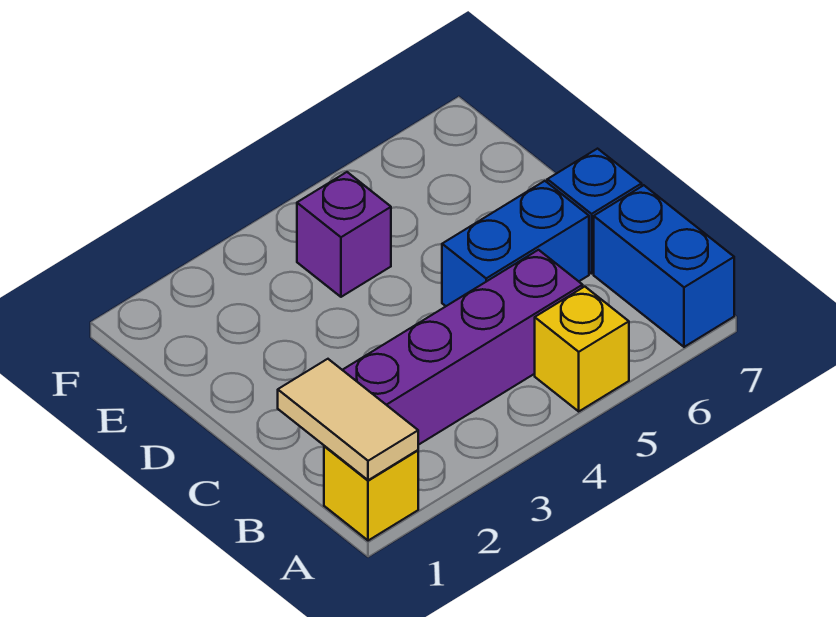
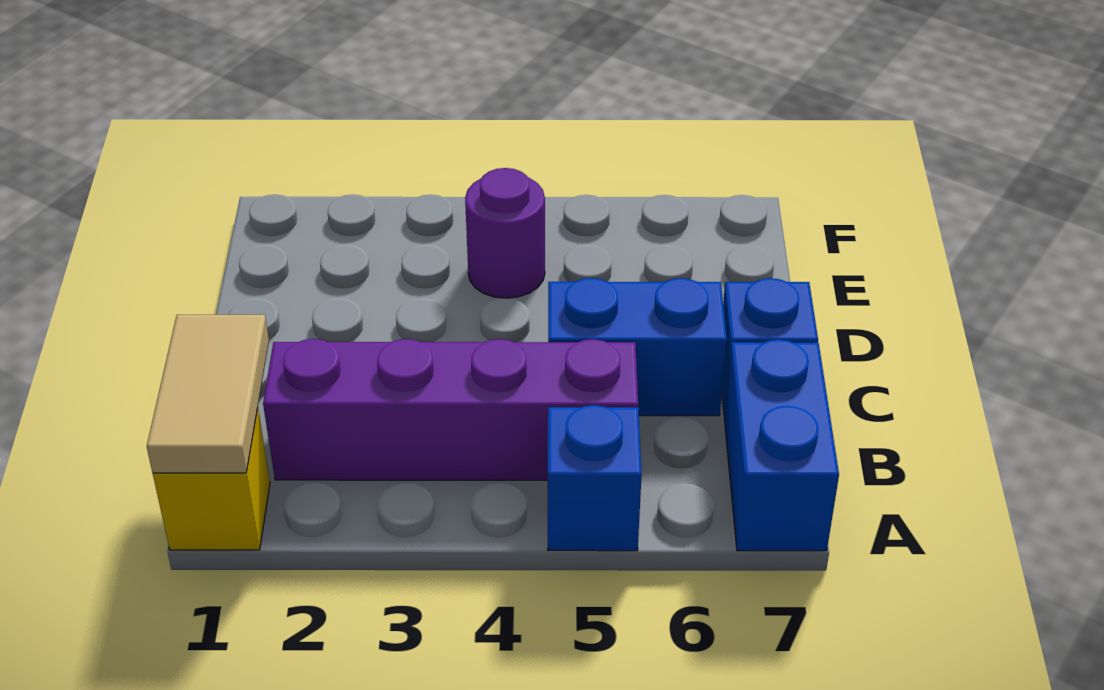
yellow 1x1 brick [535,287,629,411] -> blue 1x1 brick [548,405,642,551]
purple 1x1 brick [297,172,391,297] -> purple 1x1 round brick [465,168,545,298]

